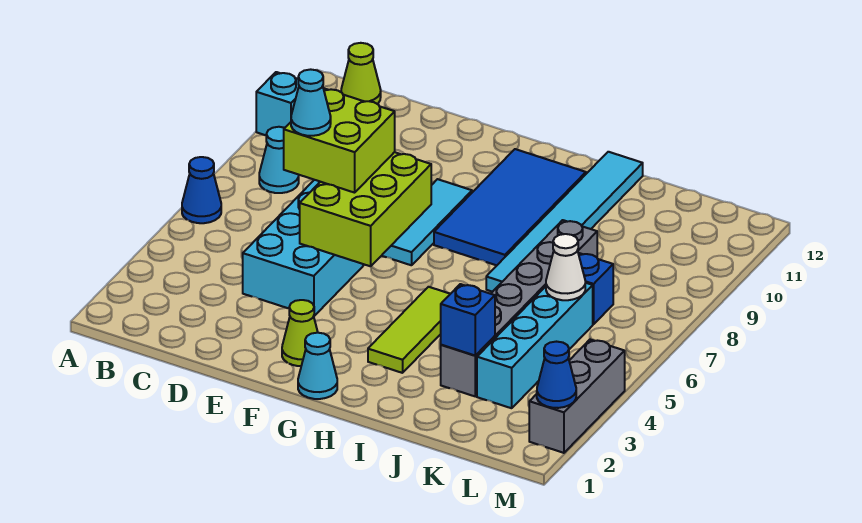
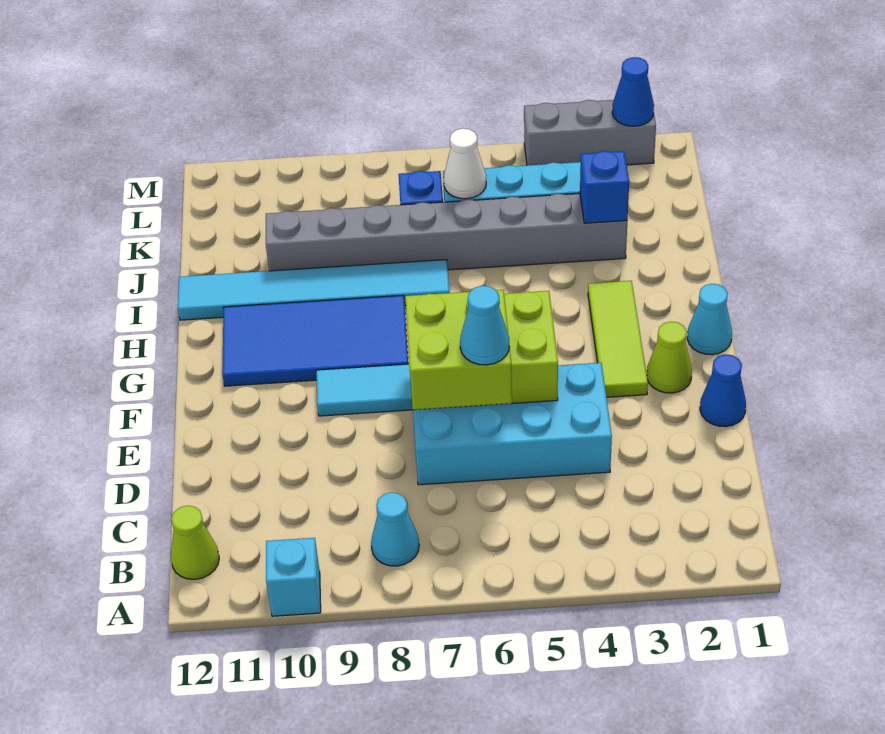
blue 1x1 cone [182,157,221,223] -> blue 1x1 cone moved to [700,354,746,427]
lime 1x3 tile [368,287,450,373] -> lime 1x3 tile turned to [588,281,648,397]
grey 1x6 brick [441,220,597,396] -> grey 1x8 brick [266,193,627,271]

